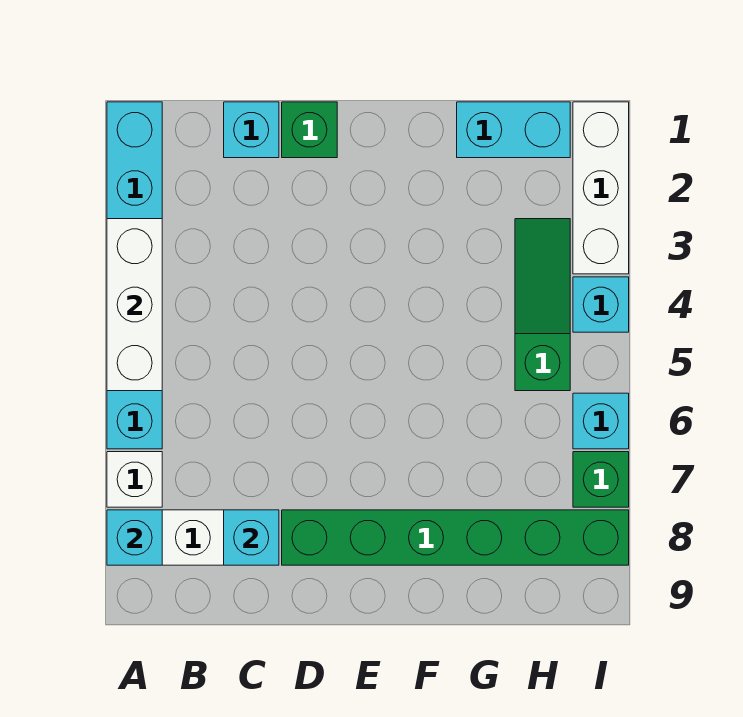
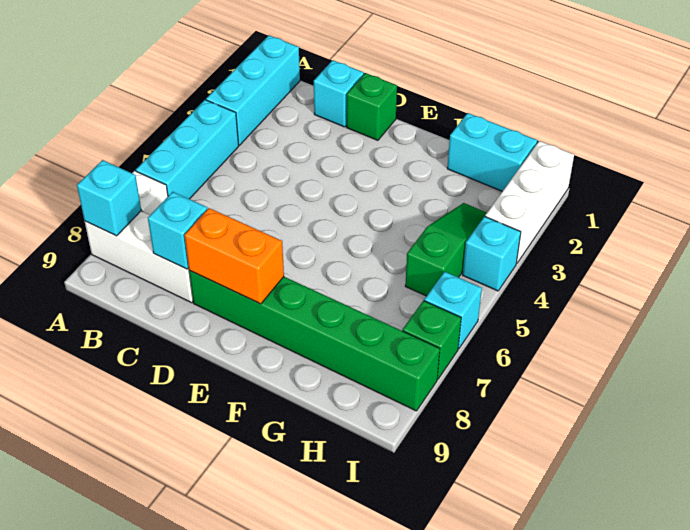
white 1x3 brick [107,219,162,391] -> none
none -> orange 1x2 brick [184,208,284,304]

